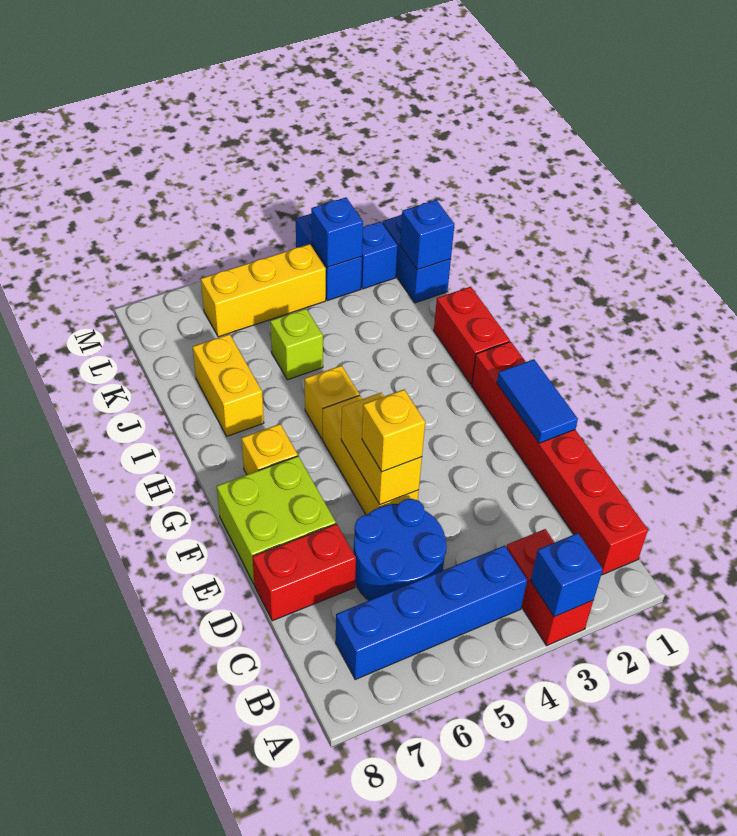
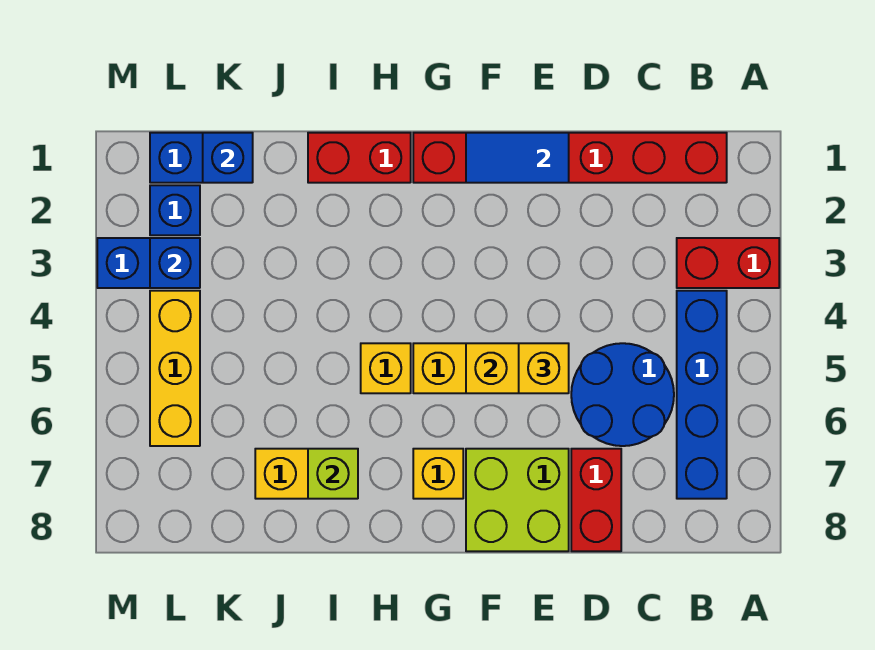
blue 1x1 brick [531,533,603,617] -> none
lime 1x1 brick [270,309,323,380] -> lime 1x1 brick moved to [308,449,358,499]

